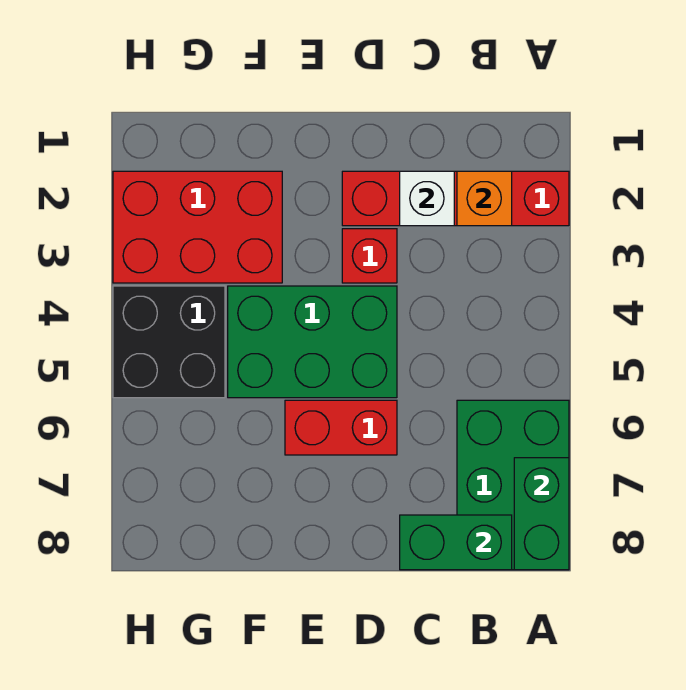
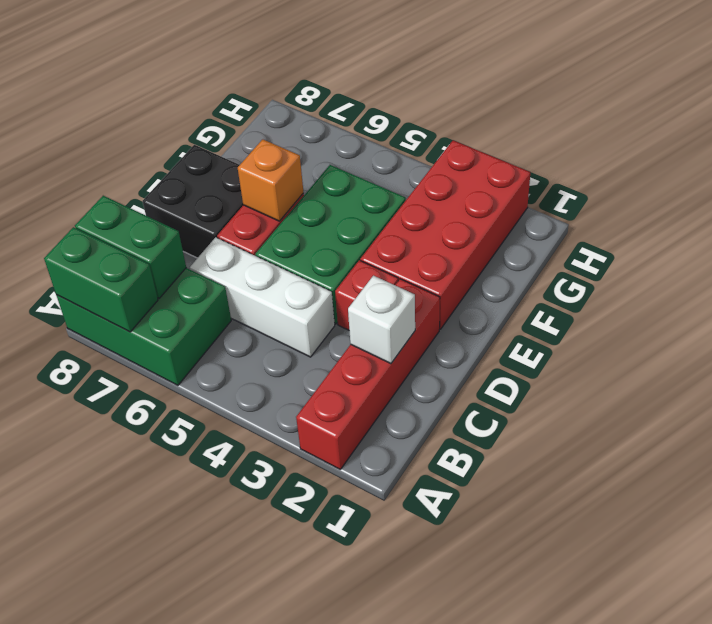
orange 1x1 brick [457,171,512,226] -> orange 1x1 brick moved to [238,139,304,221]
green 1x2 brick [400,515,512,570] -> green 1x2 brick turned to [75,196,186,298]
none -> white 1x3 brick [190,237,335,357]
red 2x3 brick [113,171,282,283] -> red 2x4 brick [360,140,530,329]
black 2x2 brick [113,286,225,398] -> black 2x2 brick moved to [143,145,243,258]

